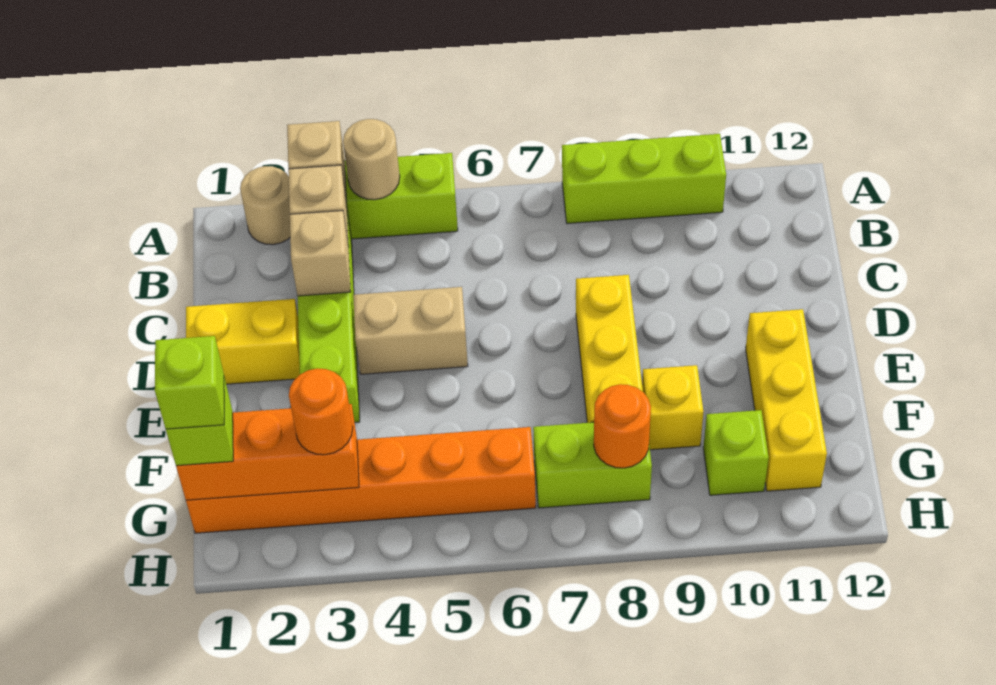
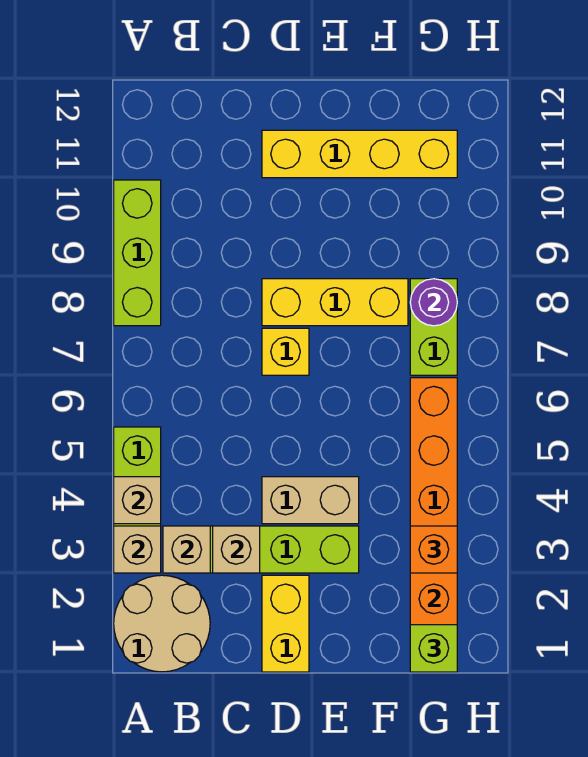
tan 1x1 round brick [240,166,290,245] -> tan 2x2 round brick [114,575,210,672]
tan 1x1 round brick [343,119,400,200] -> tan 1x1 brick [114,477,161,524]
tan 1x2 brick [353,287,468,374] -> tan 1x2 brick turned to [262,477,359,524]
yellow 1x3 brick [746,309,827,491] -> yellow 1x4 brick [262,130,457,178]
yellow 1x1 brick [642,365,703,450] -> yellow 1x1 brick moved to [262,328,309,375]
lime 1x1 brick [155,336,224,429] -> none
orange 1x1 round brick [289,368,353,455] -> orange 1x1 brick [410,526,457,573]
orange 1x1 round brick [594,384,651,468] -> purple 1x1 round brick [410,279,457,326]
lime 1x1 brick [703,410,769,495] -> none

